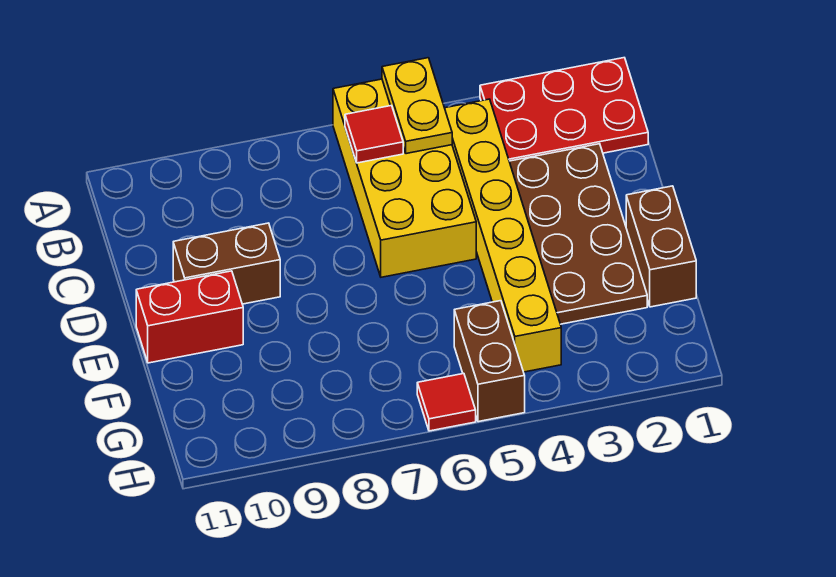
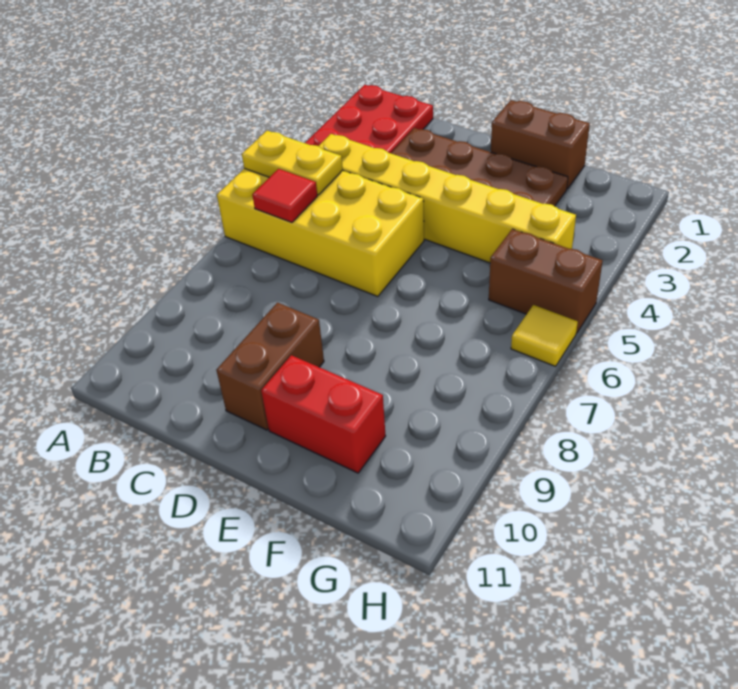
red 1x2 brick [136,271,243,363] -> red 1x2 brick turned to [261,355,386,473]
red 1x1 tile [417,374,476,431] -> yellow 1x1 tile [511,305,578,366]

